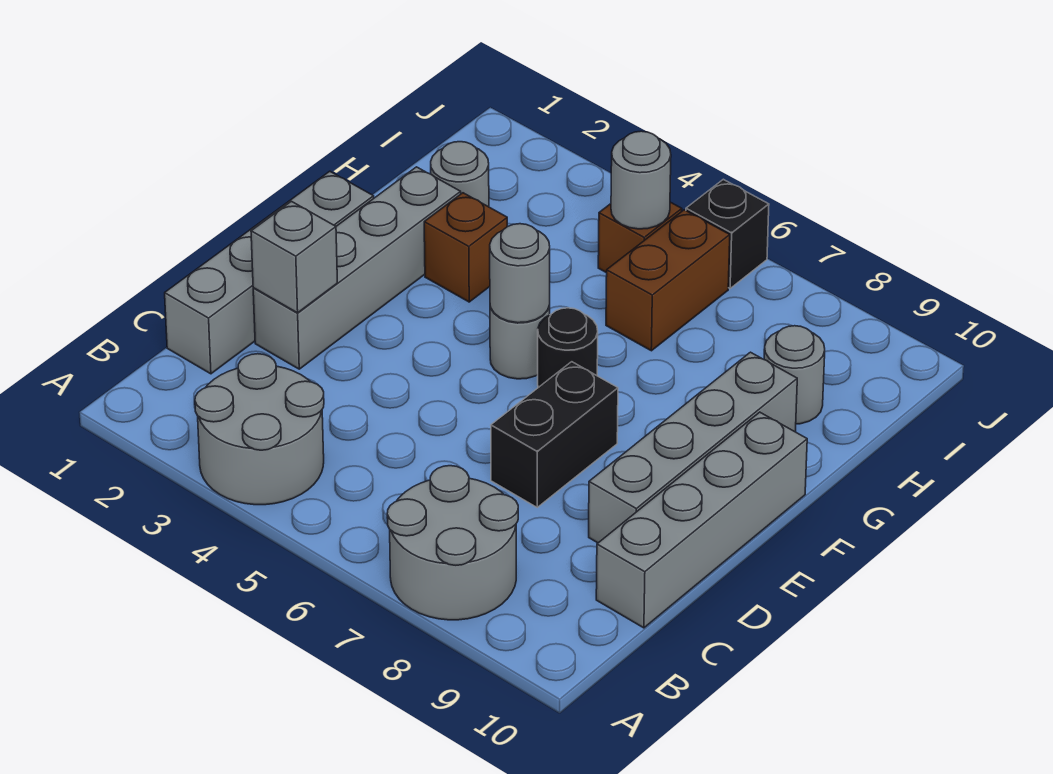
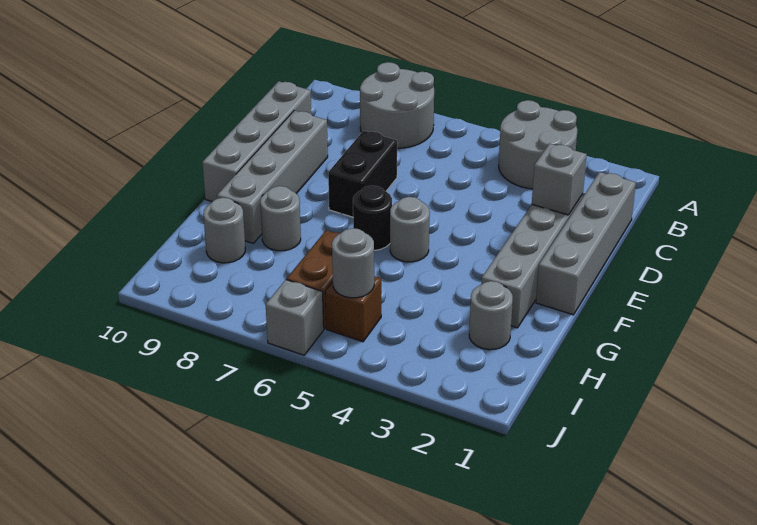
grey 1x1 round brick [490,224,550,323] -> grey 1x1 round brick moved to [260,186,301,251]
brown 1x1 brick [424,193,507,302] -> none
black 1x1 brick [686,179,769,288] -> grey 1x1 brick [266,280,324,355]

